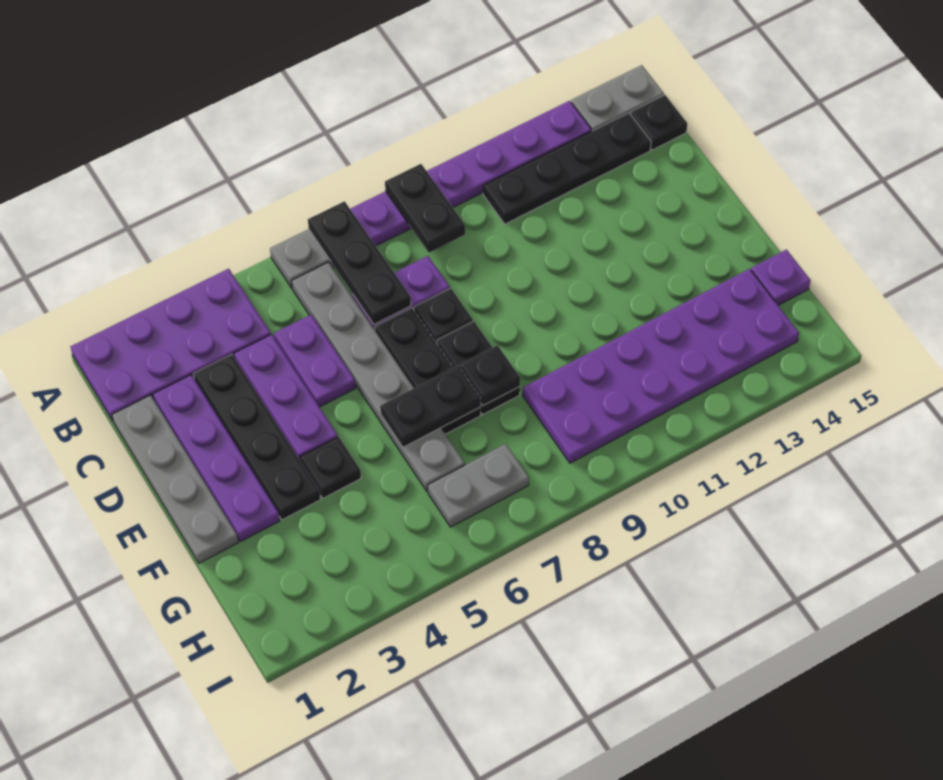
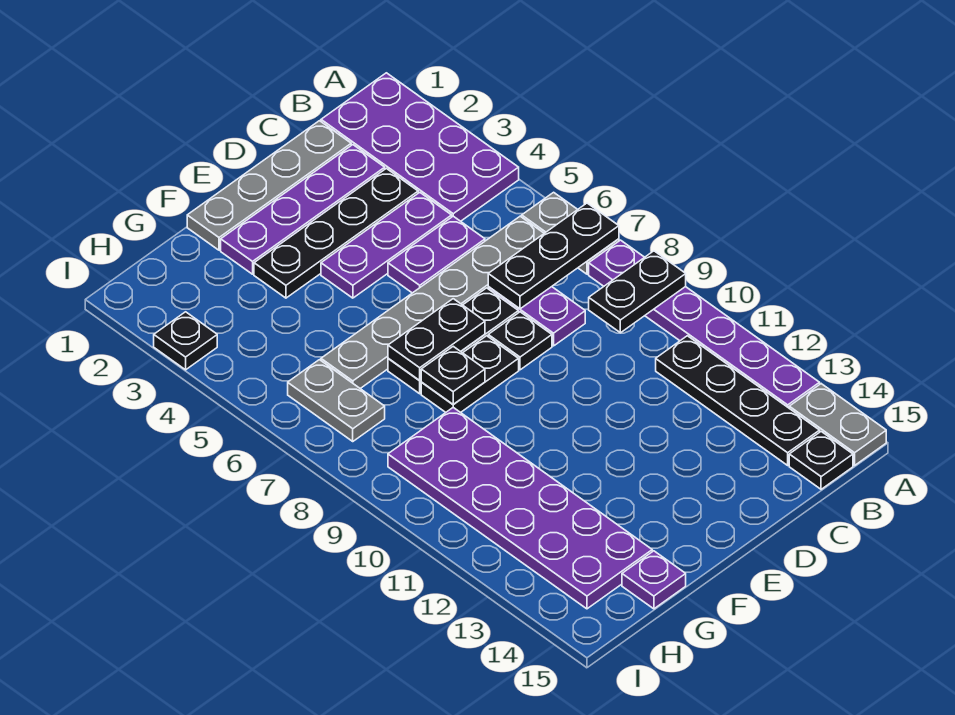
black 1x1 plate [300,437,361,498] -> black 1x1 plate moved to [154,312,217,370]
black 1x2 plate [380,366,481,447] -> black 1x2 plate turned to [388,299,485,381]

